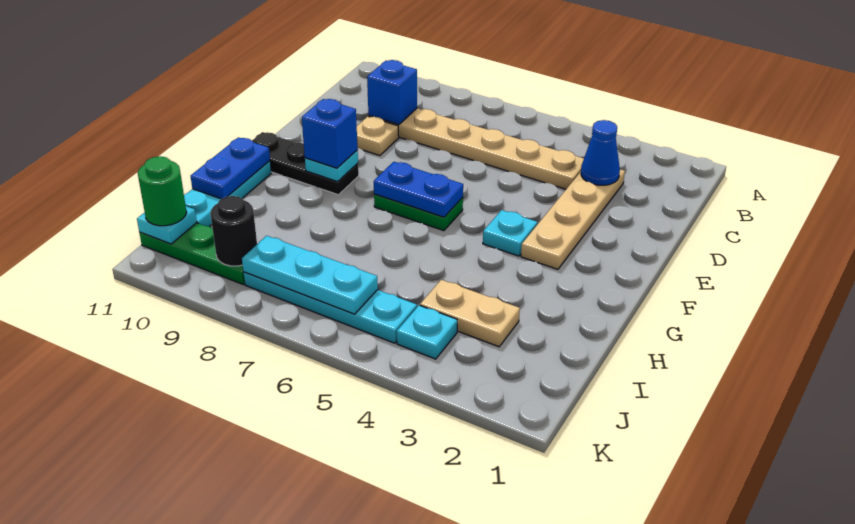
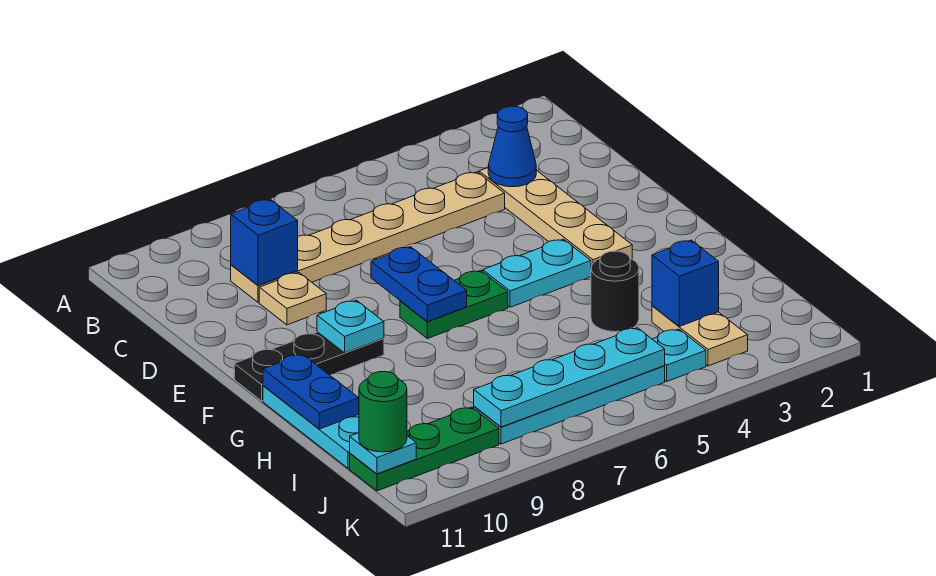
cyan 1x1 plate [483,210,537,256] -> cyan 1x2 plate [483,239,591,307]
blue 1x2 plate [374,162,463,217] -> blue 1x2 plate turned to [371,247,467,322]
blue 1x1 brick [302,99,358,168] -> blue 1x1 brick moved to [652,240,719,326]
tan 1x2 plate [420,280,520,347] -> tan 1x2 plate turned to [652,306,748,366]
cyan 1x3 plate [242,236,378,314] -> cyan 1x4 plate [474,328,665,427]
black 1x1 round brick [210,196,257,266] -> black 1x1 round brick moved to [591,251,639,332]

